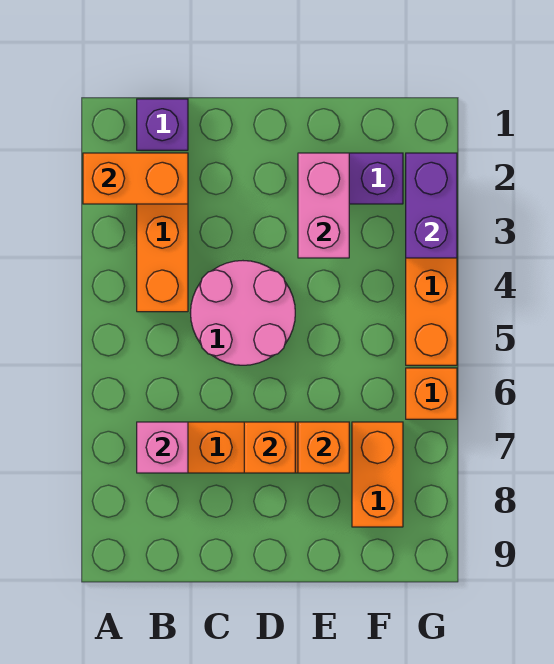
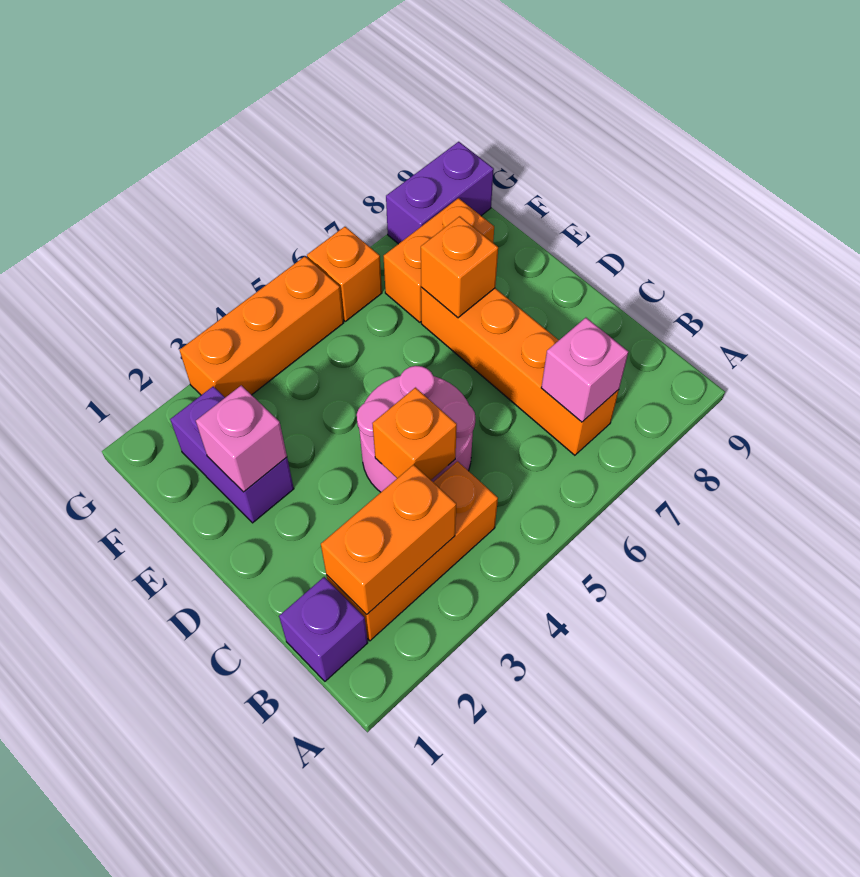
orange 1x2 brick [83,153,188,204] -> orange 1x2 brick turned to [321,465,456,615]
orange 1x1 brick [244,422,295,473] -> orange 1x1 brick moved to [372,388,457,480]
pink 1x2 brick [298,153,349,258] -> pink 1x1 brick [196,385,287,492]
purple 1x2 brick [406,153,457,258] -> purple 1x2 brick moved to [386,142,494,244]

